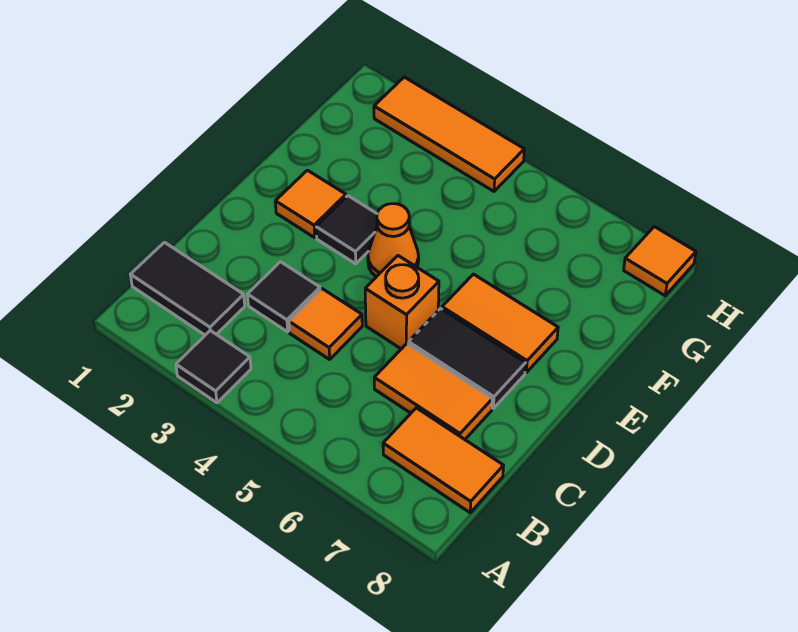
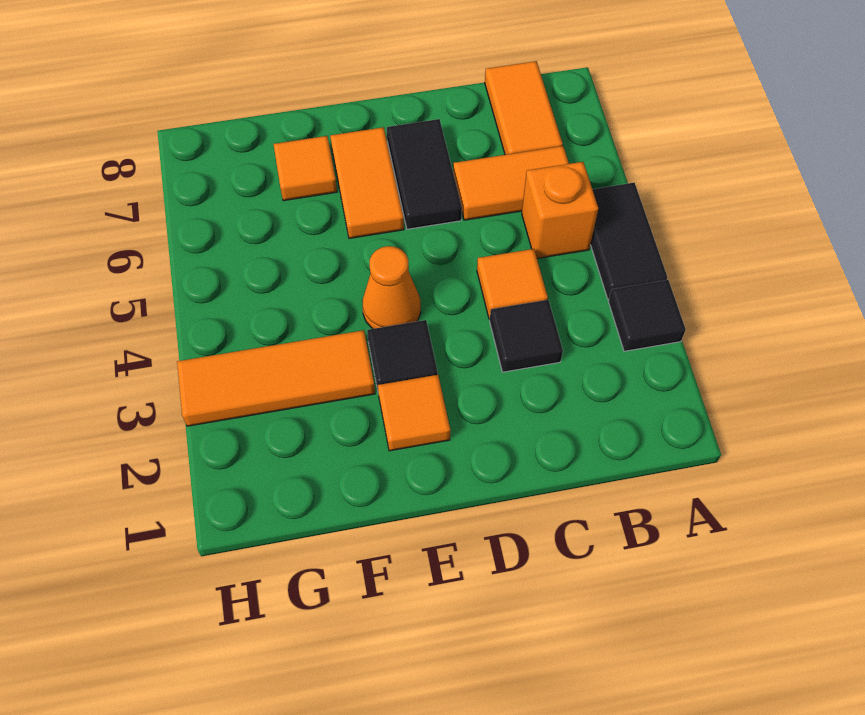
black 1x2 tile [131,242,245,335] -> black 1x2 tile moved to [591,183,667,299]
orange 1x2 tile [374,344,492,439] -> orange 1x2 tile turned to [453,146,569,220]
orange 1x1 brick [365,256,439,349] -> orange 1x1 brick moved to [522,162,598,258]
orange 1x3 tile [374,77,524,191] -> orange 1x3 tile turned to [177,330,375,426]
orange 1x1 tile [624,227,696,296] -> orange 1x1 tile moved to [274,136,337,201]

